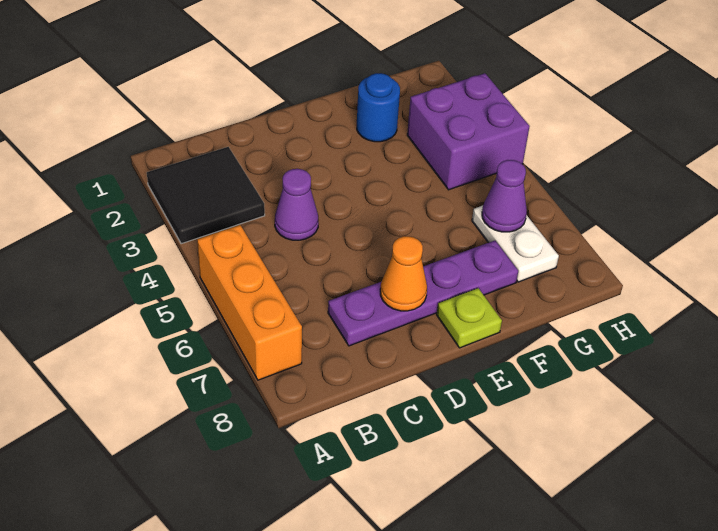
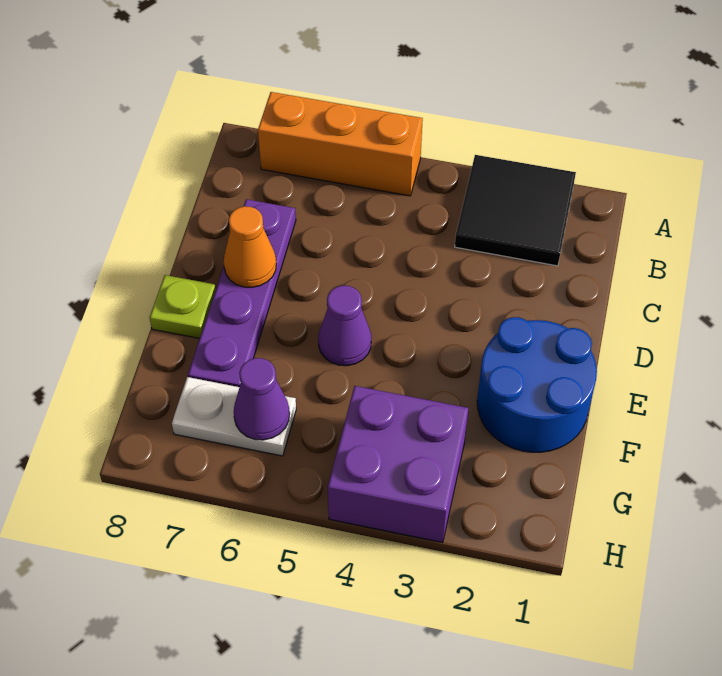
purple 1x1 cone [275,169,318,240] -> purple 1x1 cone moved to [318,286,371,366]
blue 1x1 round brick [357,73,400,142] -> blue 2x2 round brick [477,317,597,452]

